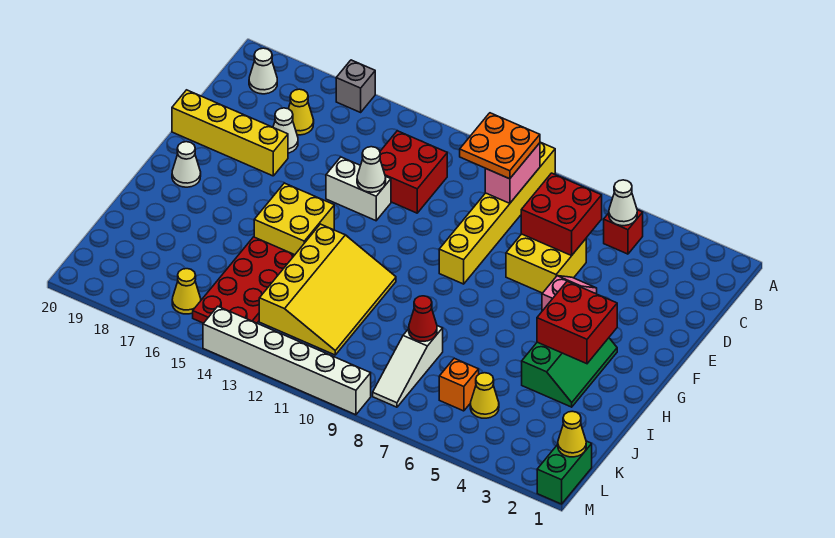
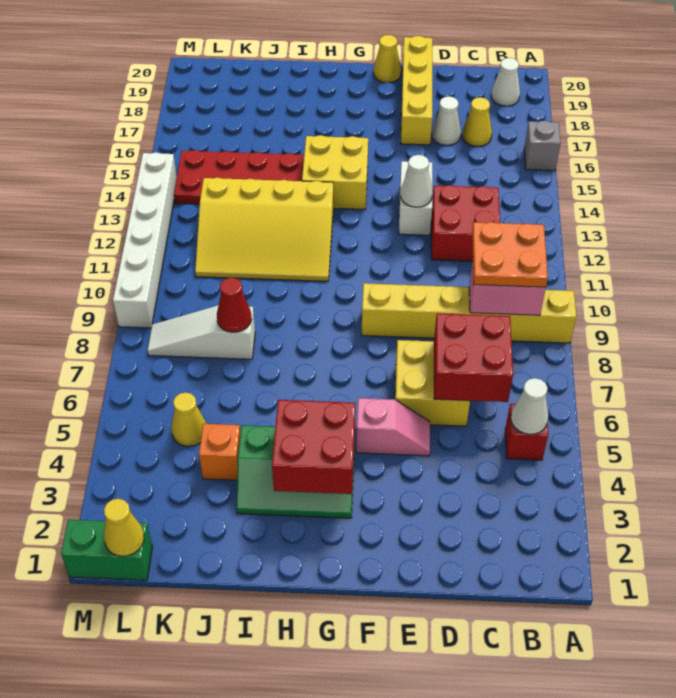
white 1x1 cone [172,142,201,187] -> none
orange 1x1 brick [439,358,479,411] -> orange 1x1 brick moved to [199,424,240,480]
yellow 1x1 cone [172,269,201,314] -> yellow 1x1 cone moved to [373,35,401,83]

